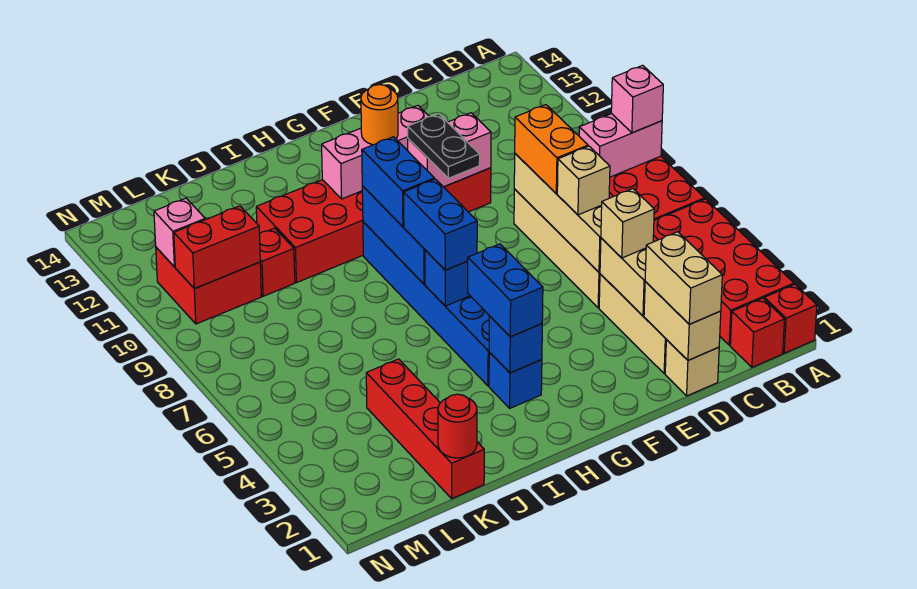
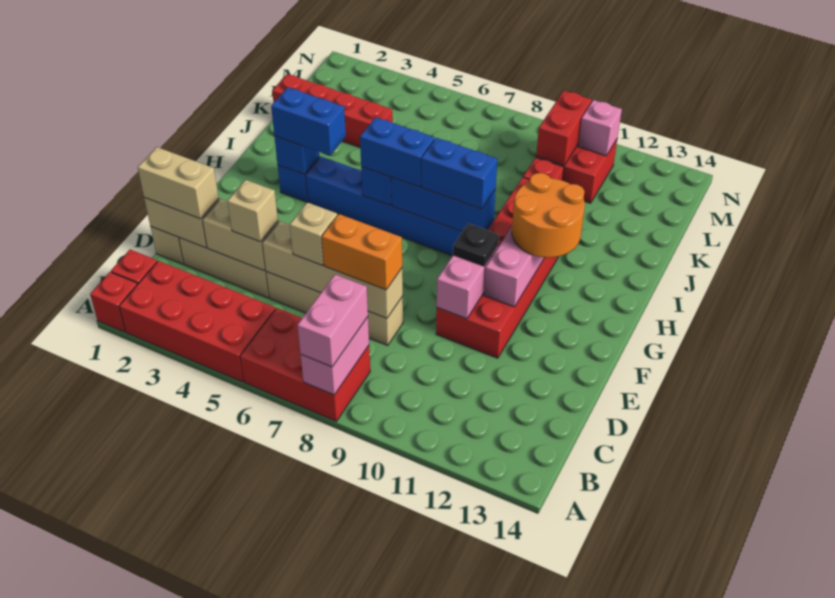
pink 1x1 brick [611,65,663,133] -> pink 1x2 brick [297,274,368,367]
black 1x2 plate [408,114,480,178] -> black 1x1 plate [453,223,499,266]
orange 1x1 round brick [361,85,398,145] -> orange 2x2 round brick [512,173,585,258]
red 1x1 round brick [438,394,477,458] -> none

